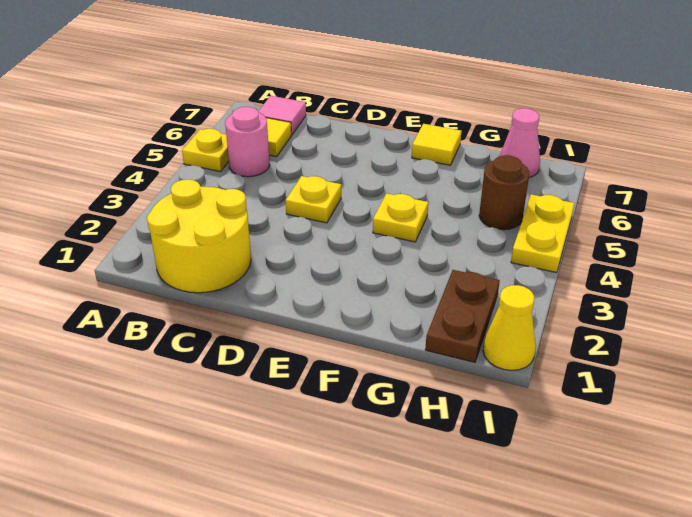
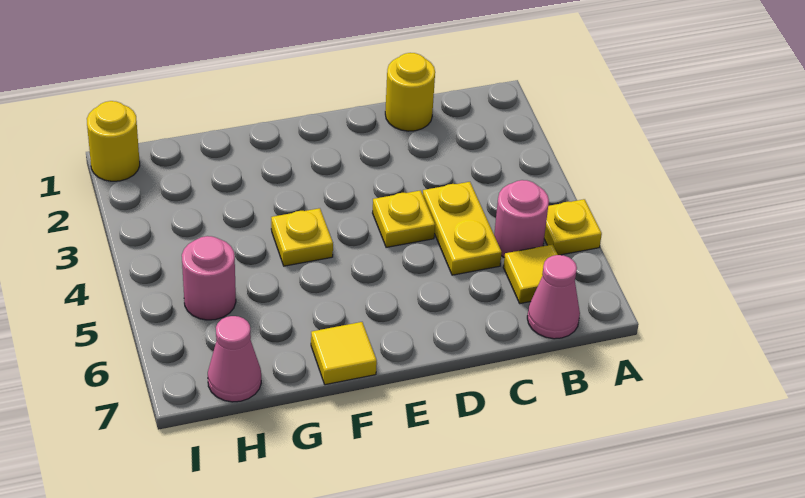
yellow 2x2 round brick [147,180,251,293] -> yellow 1x1 round brick [385,53,435,131]
pink 1x1 tile [258,96,306,135] -> pink 1x1 cone [527,255,580,339]
brown 1x2 plate [425,270,500,362] -> none
brown 1x1 round brick [479,155,529,230] -> pink 1x1 round brick [182,236,236,320]
yellow 1x1 cone [483,285,536,370] -> yellow 1x1 round brick [87,101,140,181]
yellow 1x2 plate [511,194,574,273] -> yellow 1x2 plate moved to [423,182,502,275]

